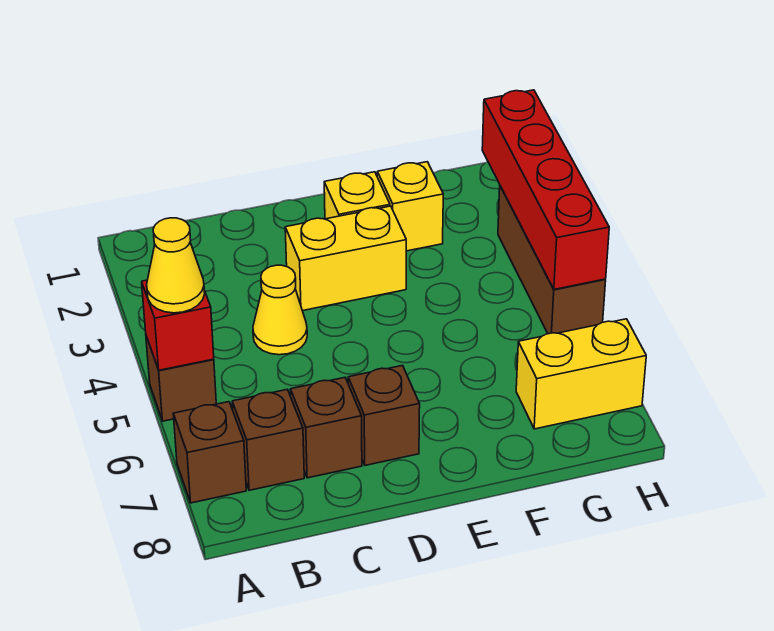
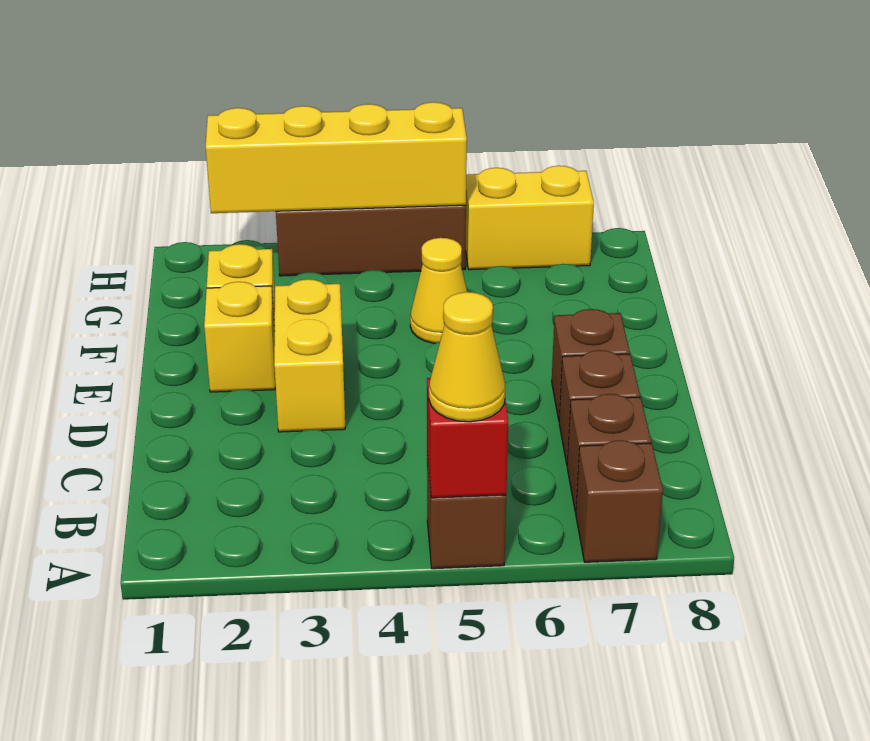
yellow 1x1 cone [253,265,307,355] -> yellow 1x1 cone moved to [410,238,467,343]
yellow 1x2 brick [516,319,646,429] -> yellow 1x2 brick turned to [466,166,594,270]
red 1x4 brick [482,90,609,289] -> yellow 1x4 brick [206,102,467,213]

